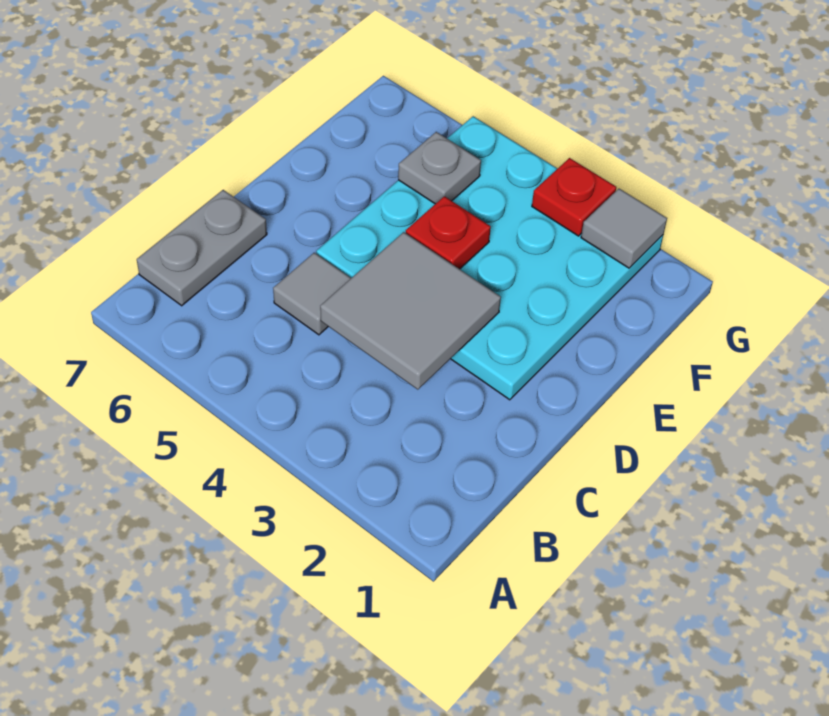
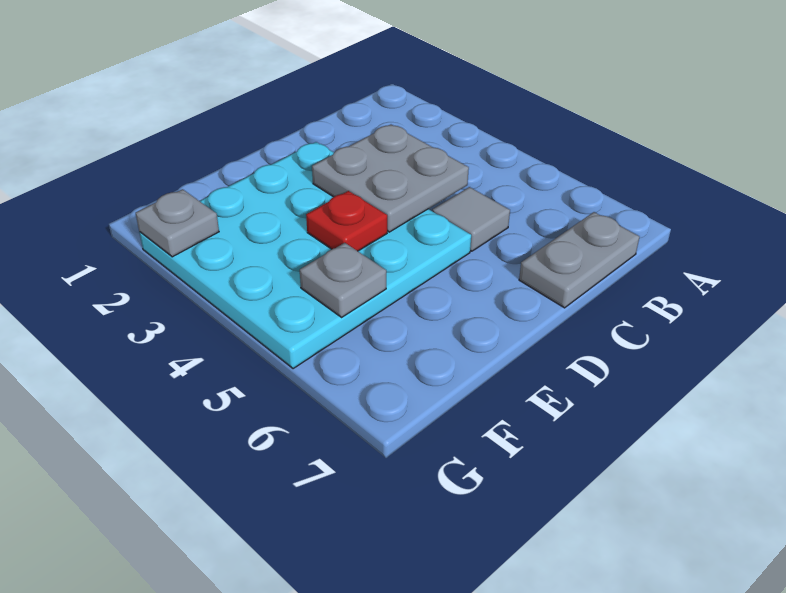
grey 2x2 tile [320,232,501,390] -> grey 2x2 plate [312,125,469,232]
grey 1x1 tile [581,189,667,268] -> grey 1x1 plate [136,189,219,257]
red 1x1 plate [532,158,616,236] -> none

